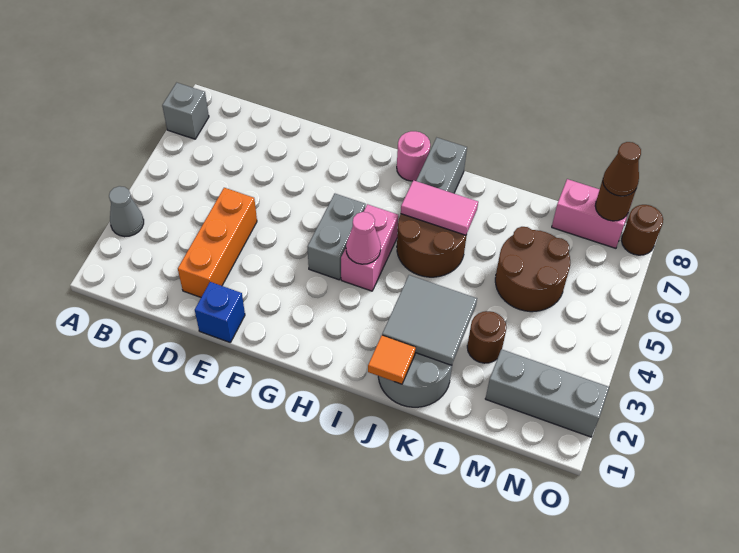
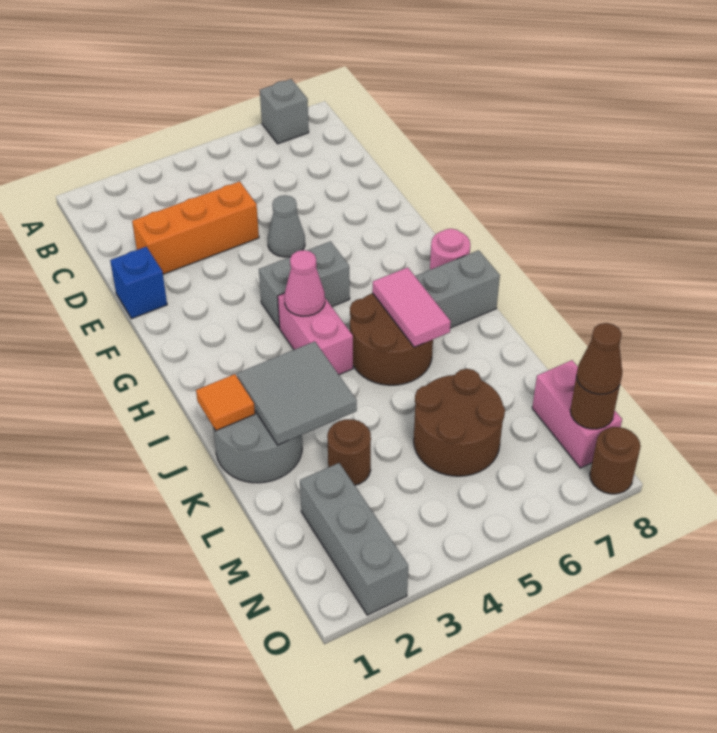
grey 1x1 cone [109,186,144,237] -> grey 1x1 cone moved to [268,195,305,257]
pink 1x2 brick [341,204,398,291] -> pink 1x2 brick turned to [278,293,353,375]

